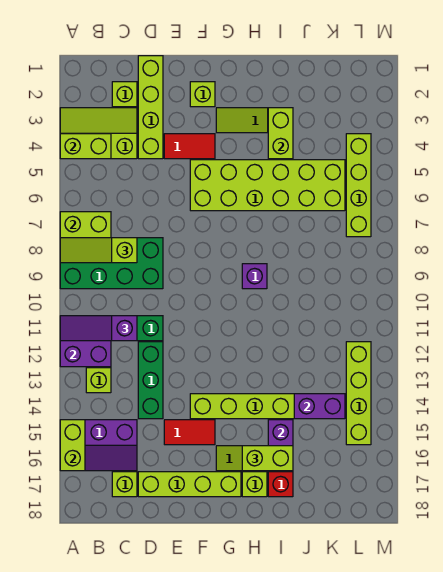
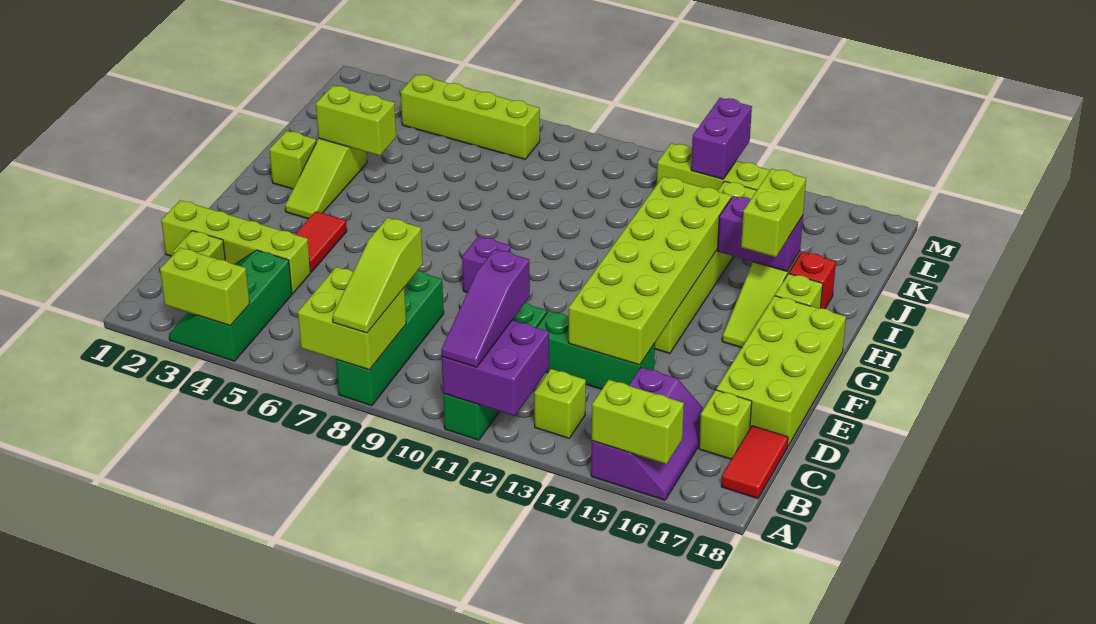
lime 2x3 slope [60,108,137,159] -> green 2x3 slope [169,250,292,361]
lime 1x2 brick [60,134,111,159] -> lime 1x2 brick turned to [160,248,250,326]
green 2x4 brick [60,238,163,289] -> green 1x4 brick [336,271,444,406]
lime 1x4 brick [138,472,241,497] -> lime 2x4 brick [716,296,846,447]
red 1x2 tile [164,420,215,445] -> red 1x2 tile moved to [721,426,788,499]
lime 1x1 brick [190,82,215,107] -> lime 1x1 brick moved to [269,131,316,189]
lime 2x6 brick [190,160,345,211] -> lime 2x6 brick moved to [569,177,731,365]
purple 1x1 brick [242,264,267,289] -> purple 1x1 brick moved to [462,236,511,292]
purple 1x2 brick [294,394,345,419] -> purple 1x2 brick moved to [691,98,752,179]

